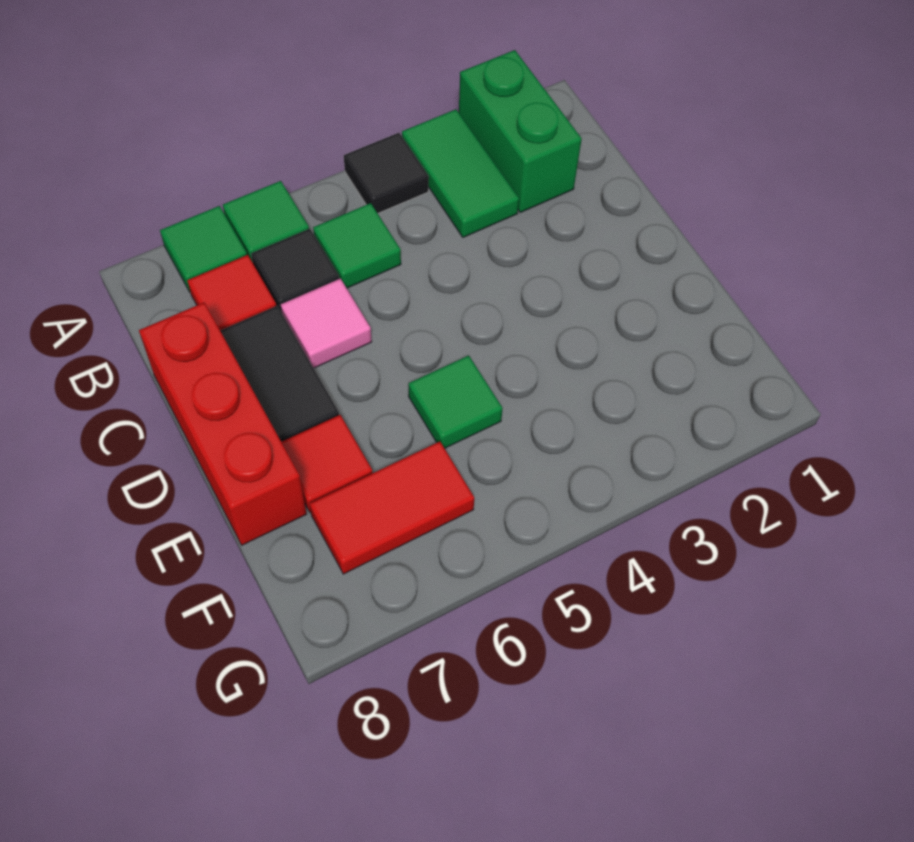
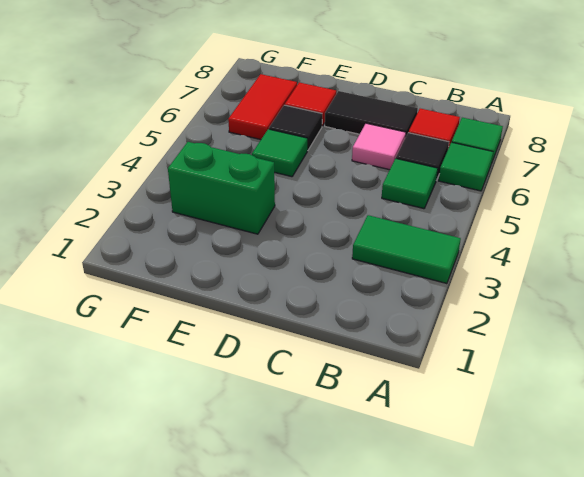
green 1x2 brick [459,50,582,212] -> green 1x2 brick moved to [168,142,275,234]
black 1x1 tile [344,133,429,213] -> black 1x1 tile moved to [269,105,322,151]
red 1x3 brick [139,302,306,545] -> none

